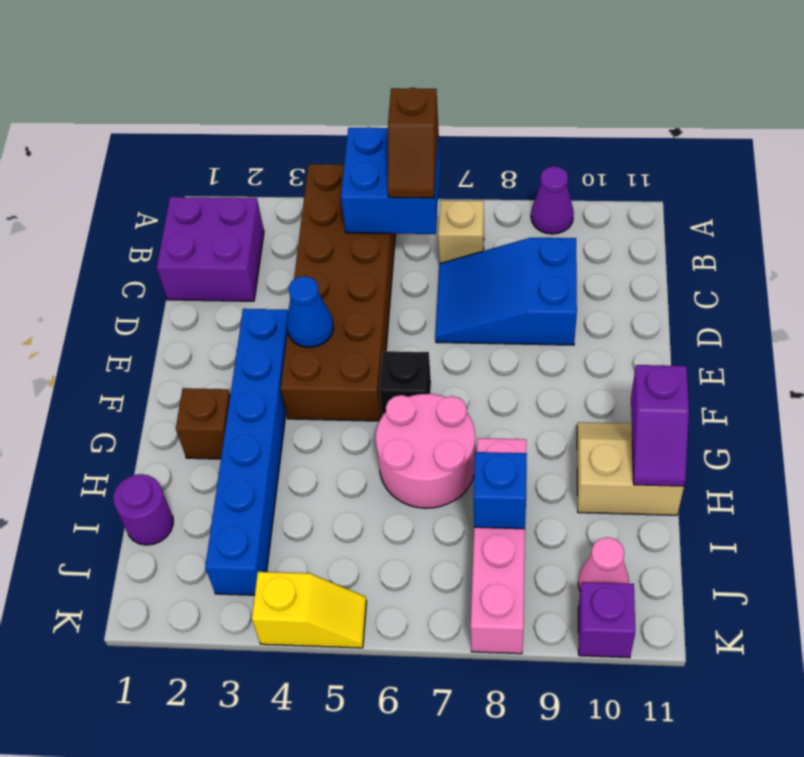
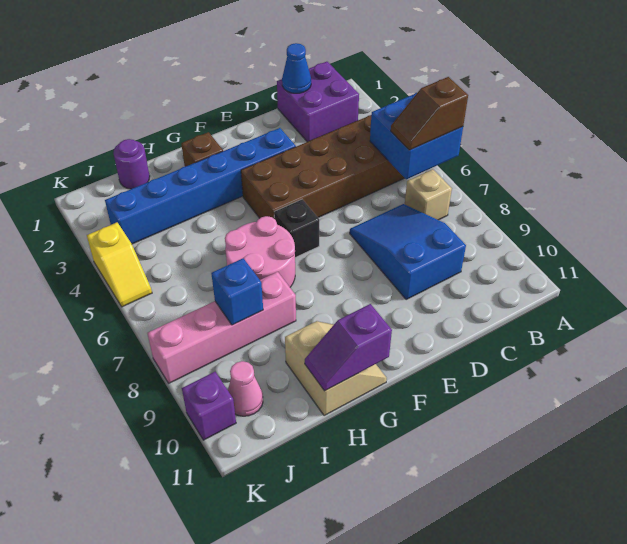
purple 1x1 cone [531,166,574,234] -> none
blue 1x1 cone [287,276,334,347] -> blue 1x1 cone moved to [282,43,311,93]

